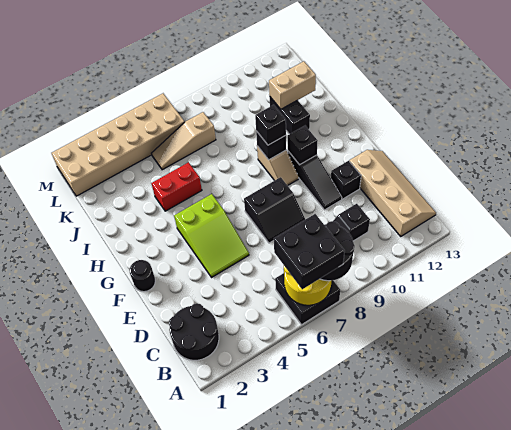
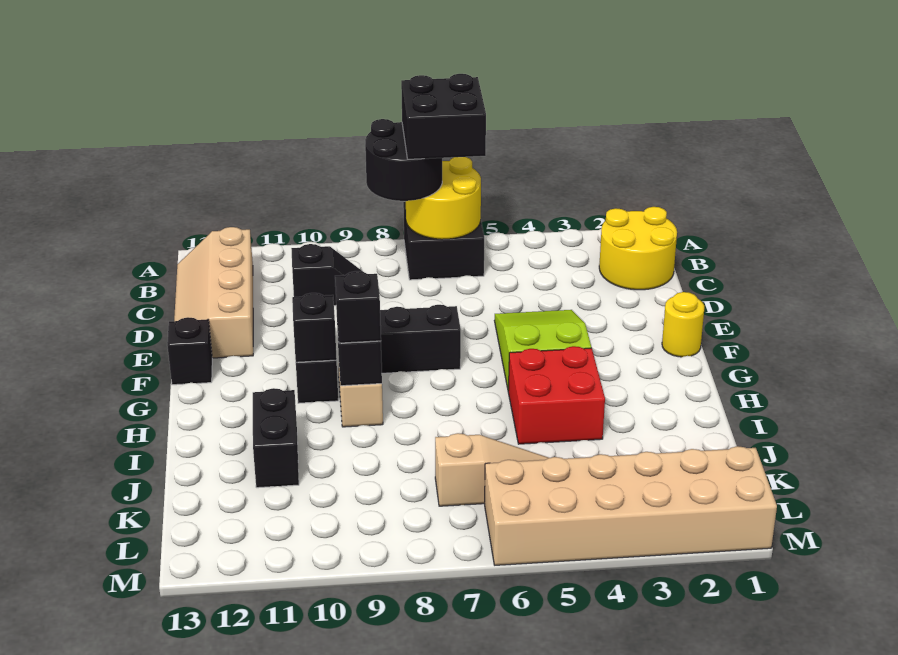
black 2x2 round brick [169,303,219,360] -> yellow 2x2 round brick [599,207,677,290]
black 1x1 brick [331,161,361,199] -> black 1x1 brick moved to [167,317,212,385]
black 1x1 round brick [129,260,155,292] -> yellow 1x1 round brick [662,292,704,357]
red 1x2 brick [151,162,202,211] -> red 2x2 brick [508,346,605,444]
tan 1x2 brick [269,61,316,109] -> none

